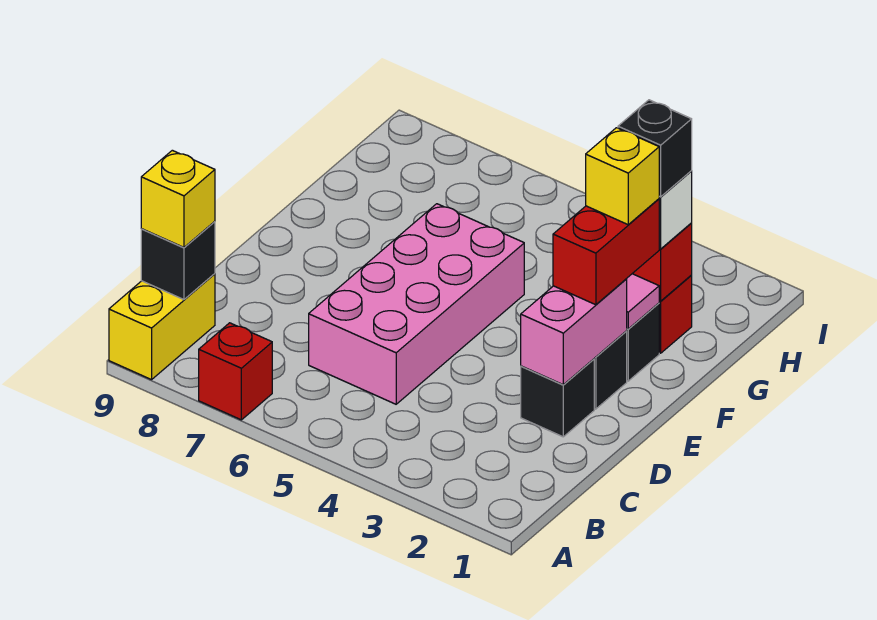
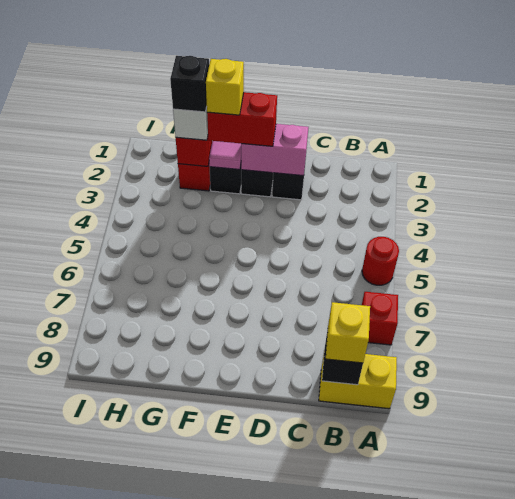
none -> red 1x1 round brick [362,237,399,285]
pink 2x4 brick [309,204,524,404] -> none

